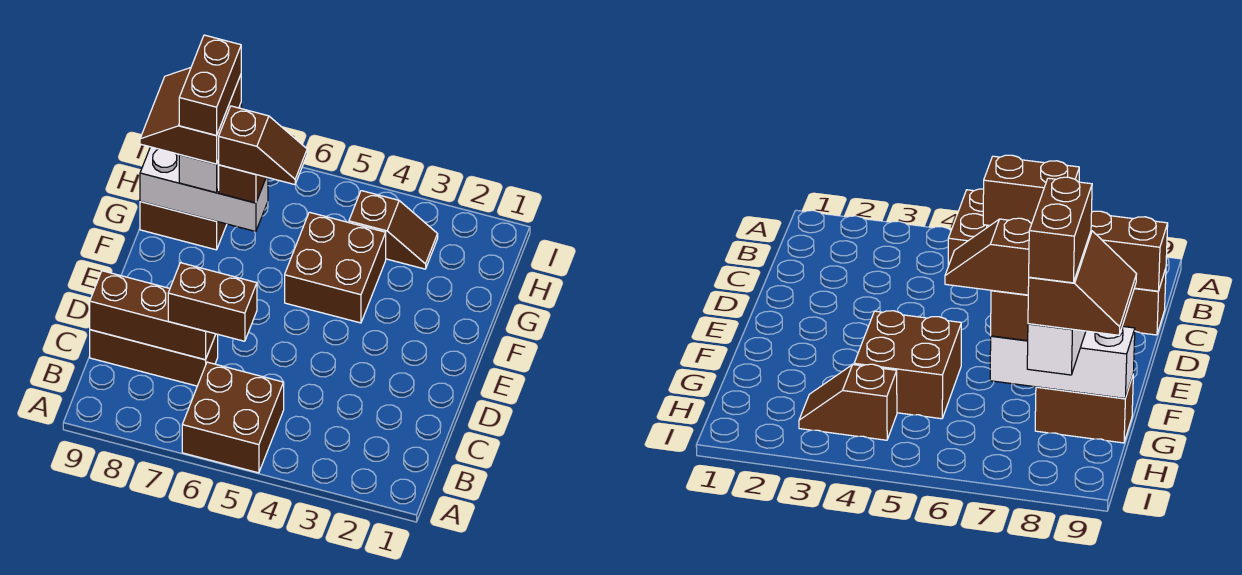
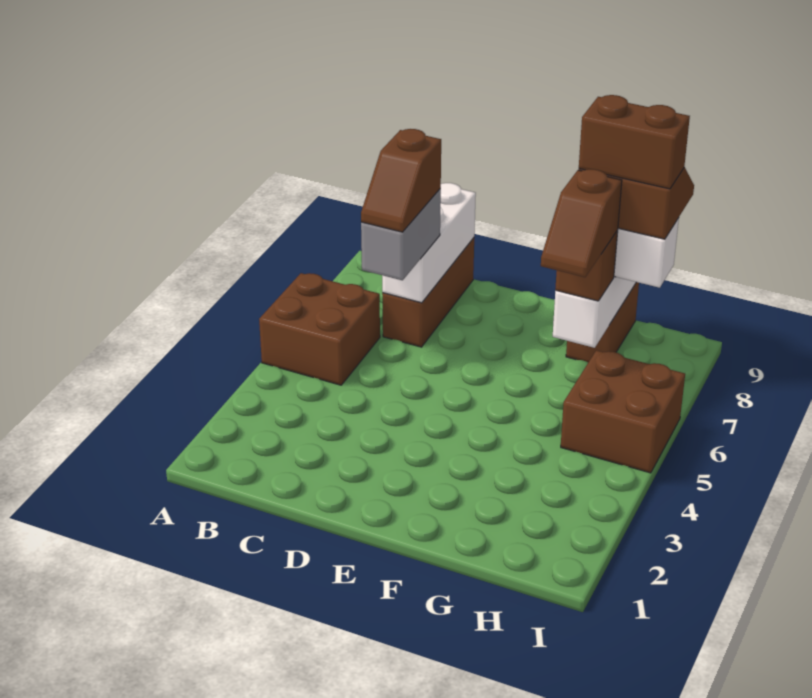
brown 1x2 brick [168,263,257,341] -> grey 1x2 brick [361,189,441,280]
brown 1x3 brick [90,271,216,360] -> white 1x3 brick [382,183,476,303]
brown 2x2 brick [285,212,386,323] -> brown 2x2 brick moved to [561,350,685,473]
brown 1x2 slope [349,191,438,269] -> brown 1x2 slope moved to [361,129,441,232]

